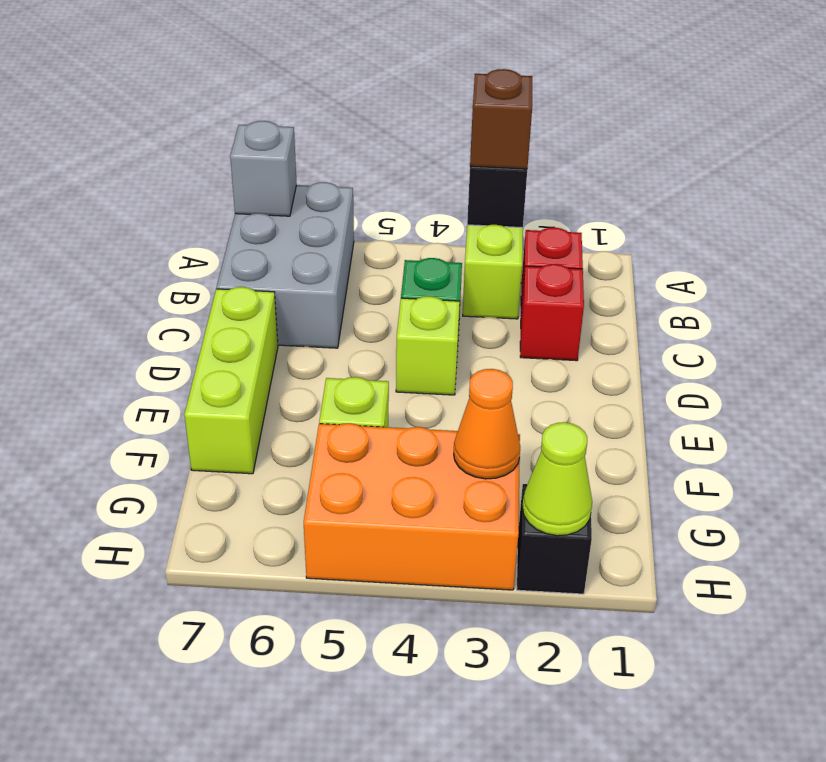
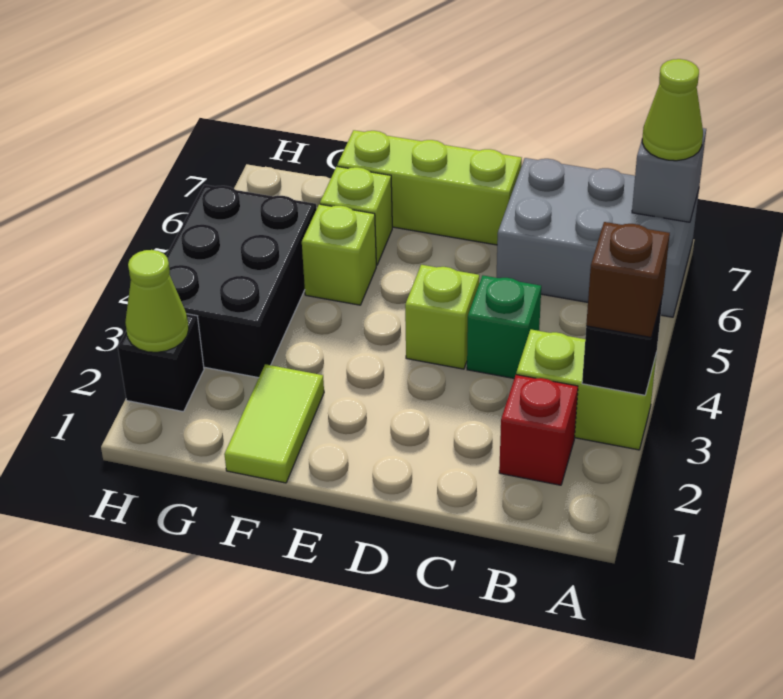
none -> lime 1x1 cone [642,59,703,161]
red 1x1 brick [520,264,584,361] -> none
none -> lime 1x2 tile [224,364,324,483]
none -> lime 1x1 brick [320,167,392,265]
orange 2x3 brick [304,423,520,590] -> black 2x3 brick [166,185,317,378]
orange 1x1 cone [454,369,520,479] -> none

